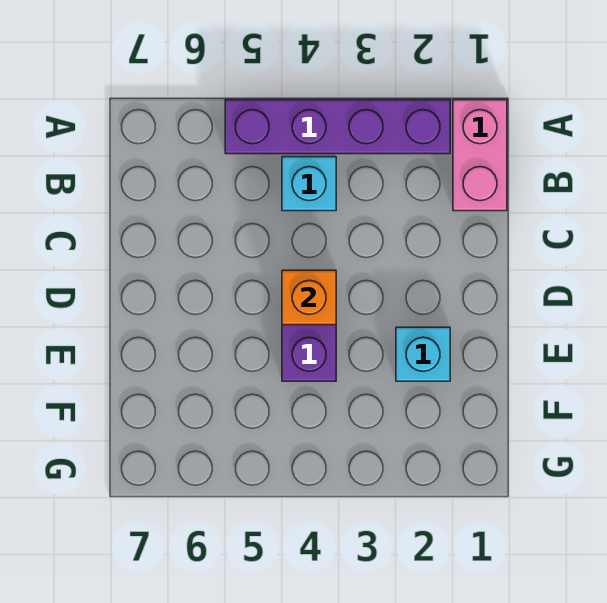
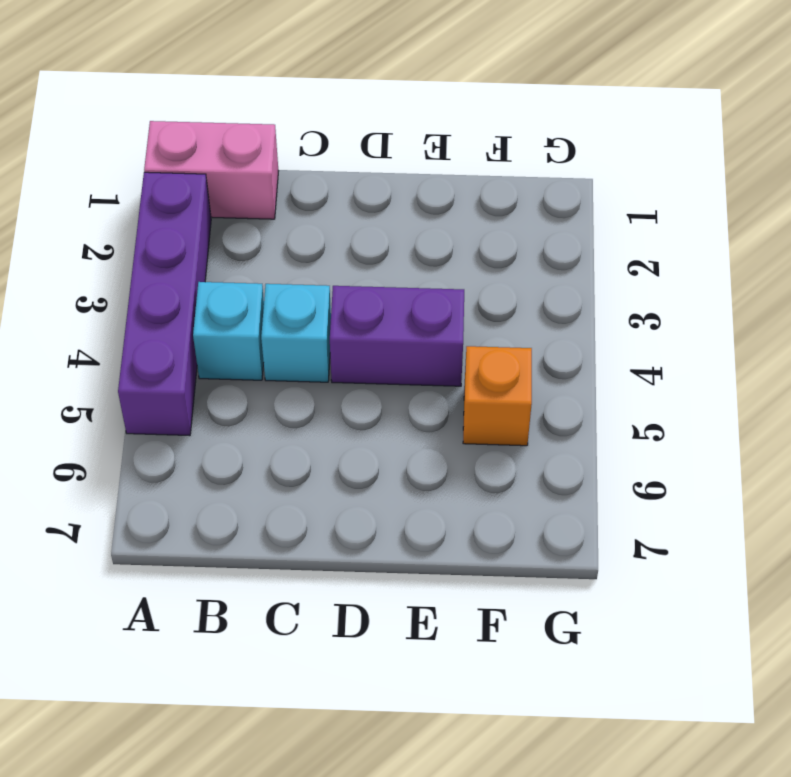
orange 1x1 brick [282,270,336,325] -> orange 1x1 brick moved to [463,346,532,446]
cyan 1x1 brick [396,327,450,381] -> cyan 1x1 brick moved to [261,284,331,382]

